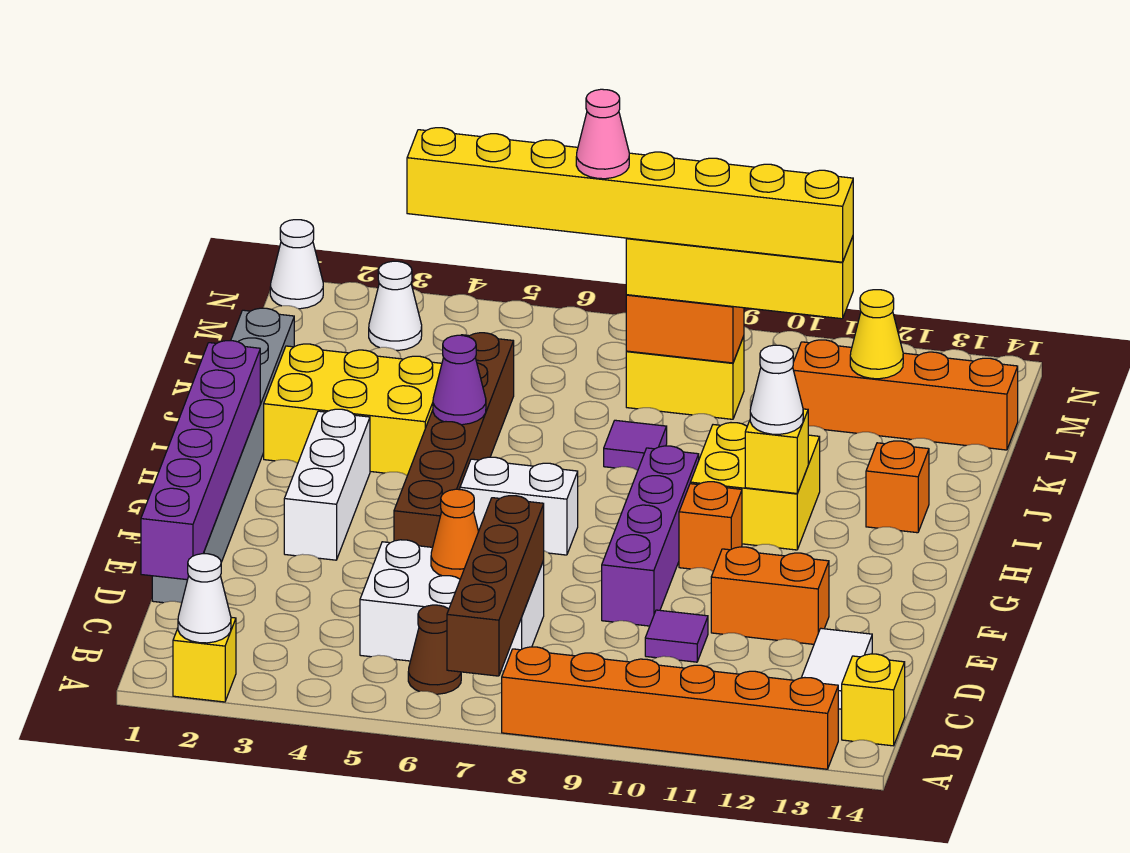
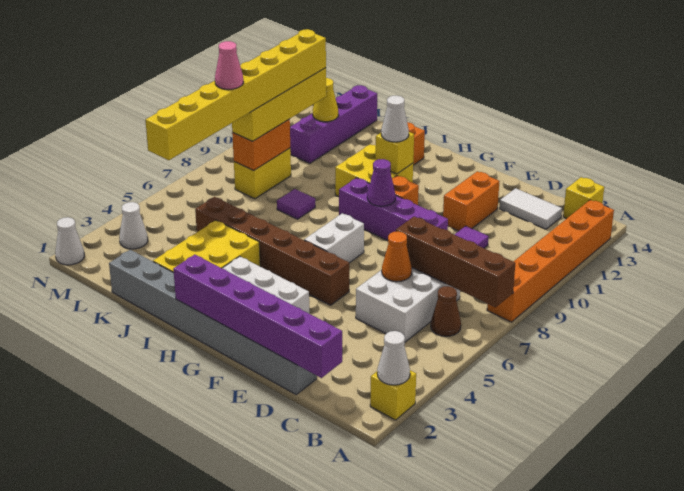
purple 1x1 cone [433,335,486,425] -> purple 1x1 cone moved to [367,159,395,206]
orange 1x4 brick [793,340,1018,450] -> purple 1x4 brick [290,85,377,163]

